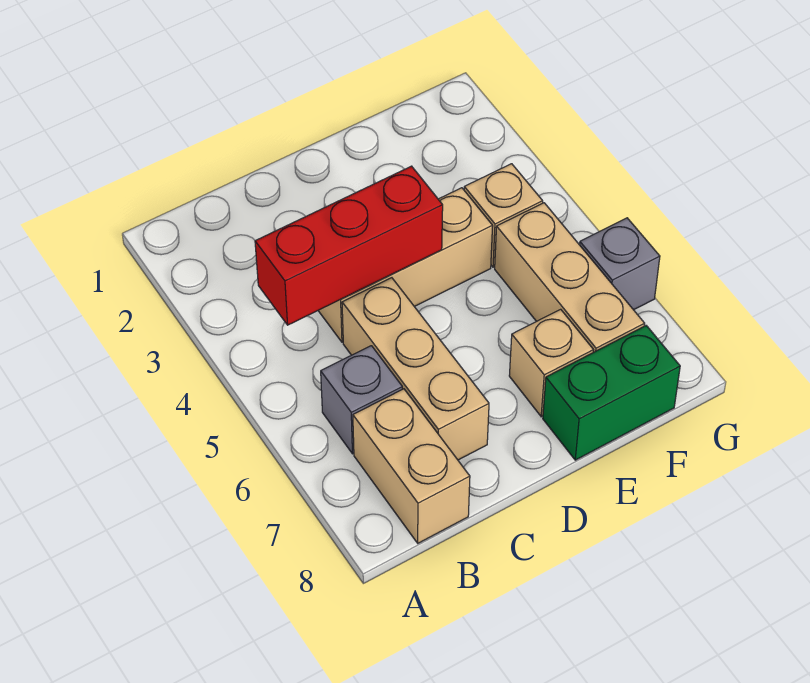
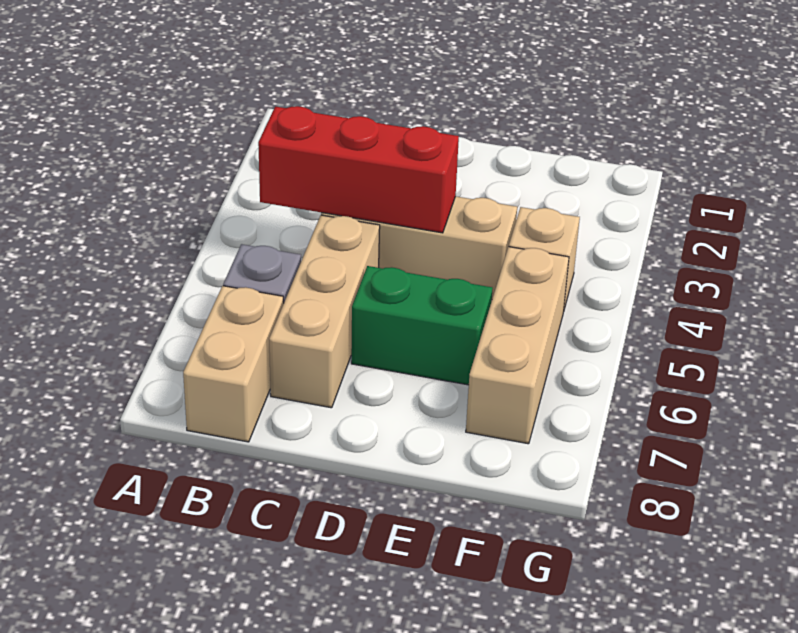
tan 1x1 brick [509,309,593,417] -> none
green 1x2 brick [543,326,680,460] -> green 1x2 brick moved to [351,266,493,385]
grey 1x1 brick [580,218,660,310] -> none

